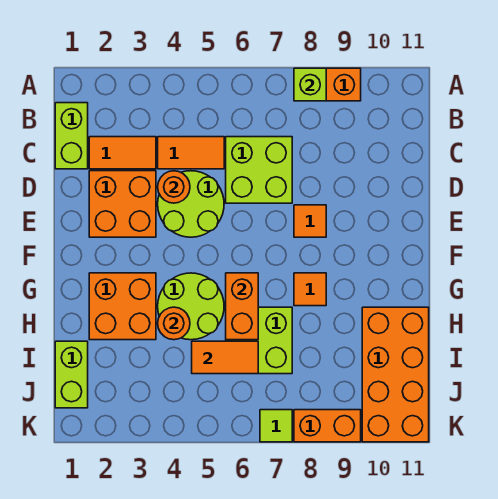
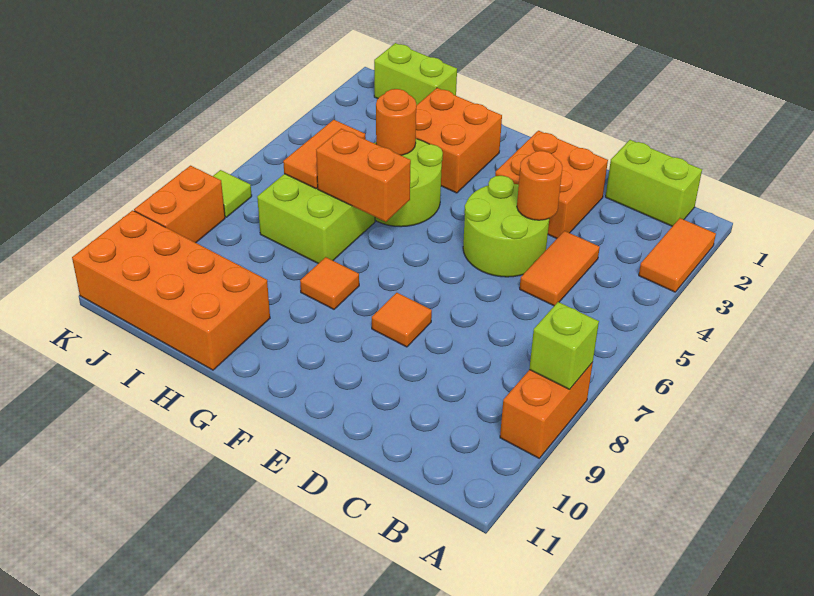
orange 1x2 tile [89,137,156,169] -> orange 1x2 tile moved to [639,218,716,292]
lime 2x2 brick [226,137,292,203] -> none

